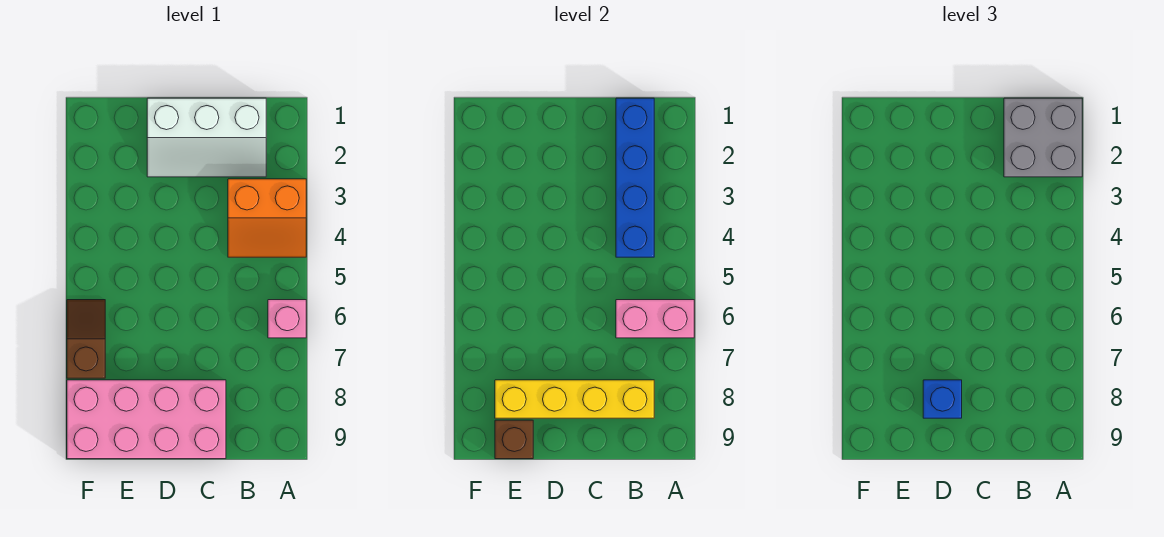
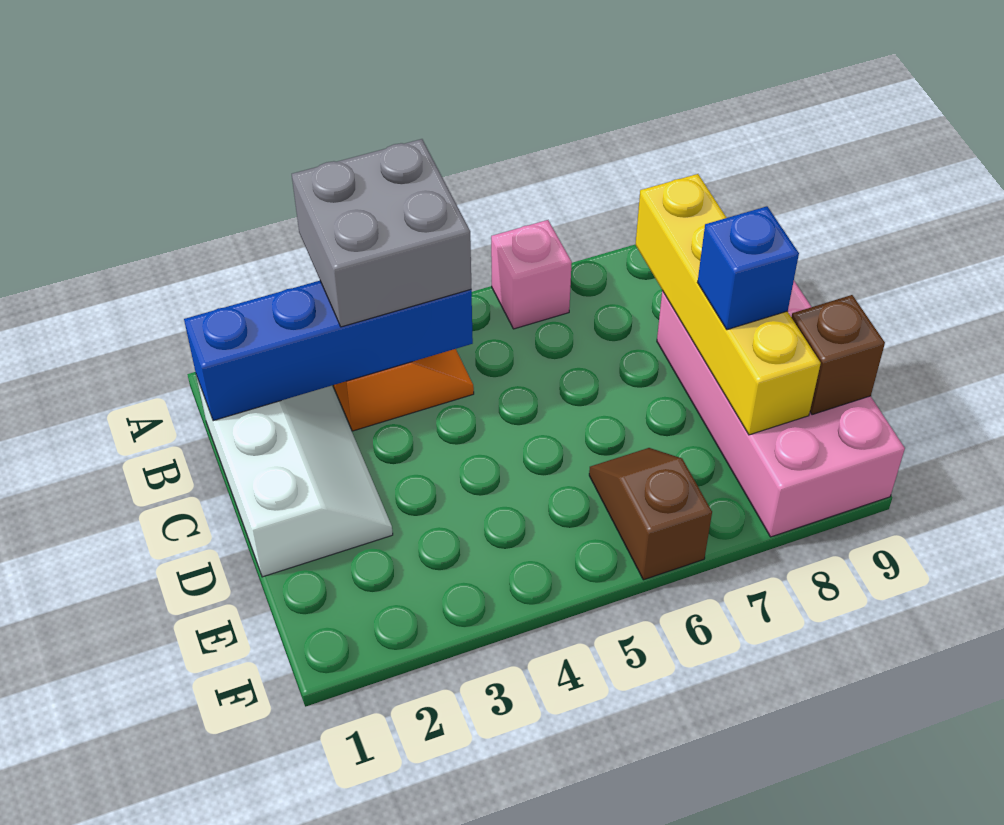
grey 2x2 brick [1004,98,1082,177] -> grey 2x2 brick moved to [292,139,471,327]
pink 1x2 brick [616,300,694,338] -> none
brown 1x2 slope [67,300,105,378] -> brown 1x2 slope turned to [589,448,712,580]

